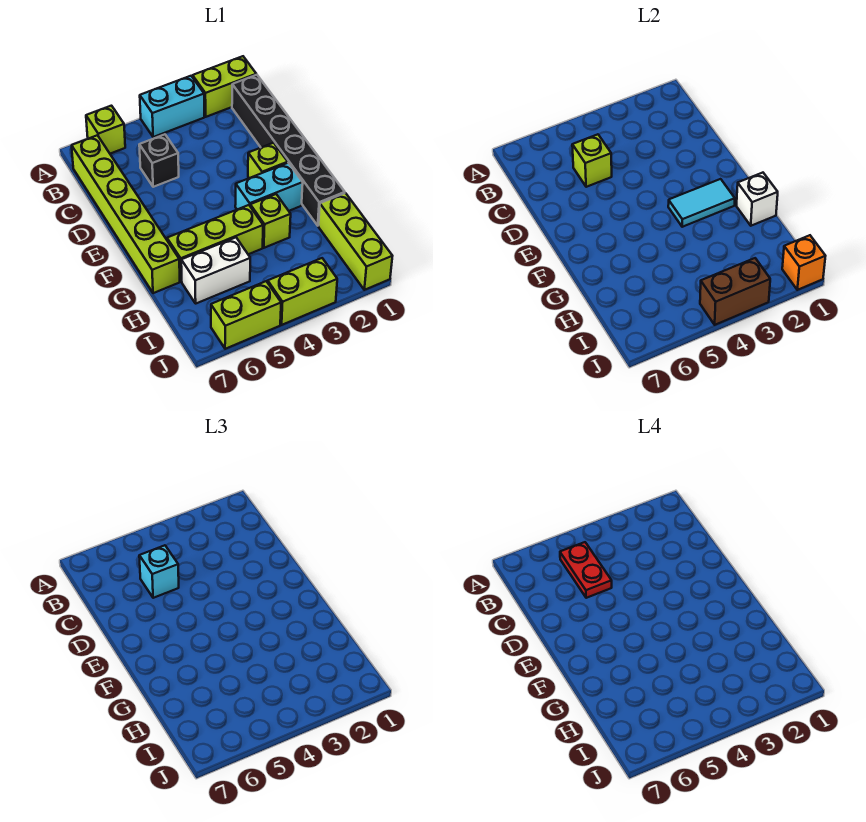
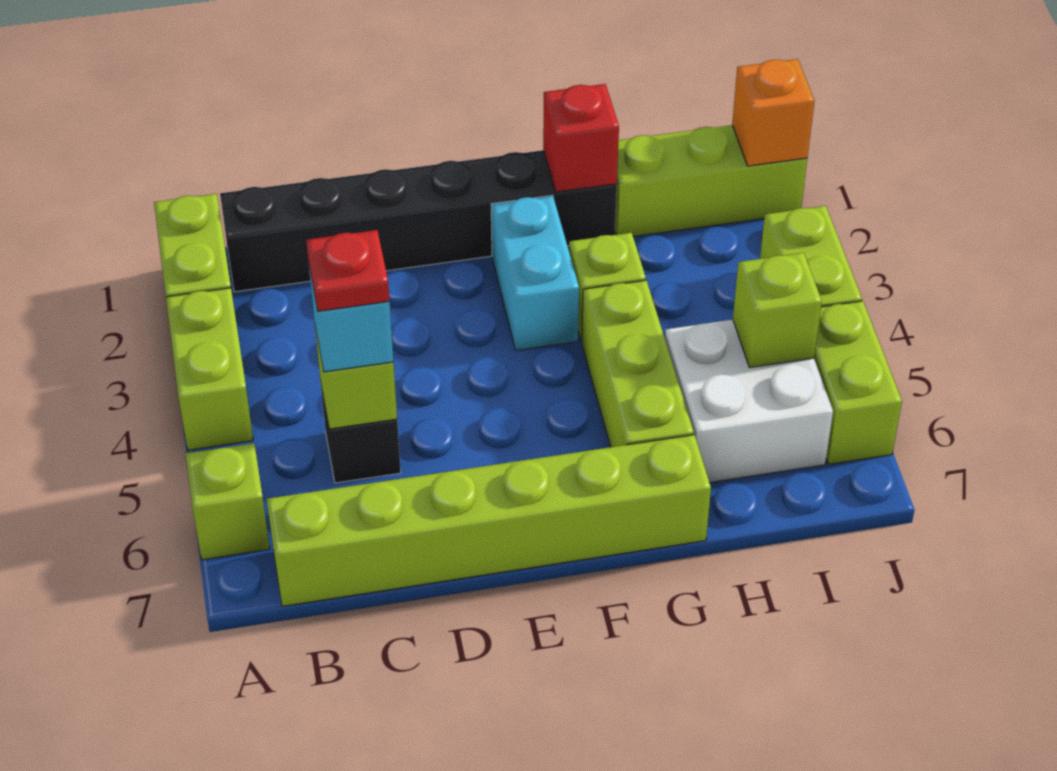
cyan 1x2 brick [140,76,204,137] -> lime 1x2 brick [166,288,253,450]
red 1x2 plate [560,542,612,598] -> red 1x1 plate [306,230,390,311]
lime 1x1 brick [248,143,288,178] -> lime 1x1 brick moved to [733,253,822,368]
cyan 1x2 tile [668,179,735,227] -> none
white 1x1 brick [737,173,778,226] -> red 1x1 brick [543,84,619,192]
white 1x2 brick [181,237,250,303] -> white 2x2 brick [665,320,833,482]
brown 1x2 brick [700,258,770,325] -> none

